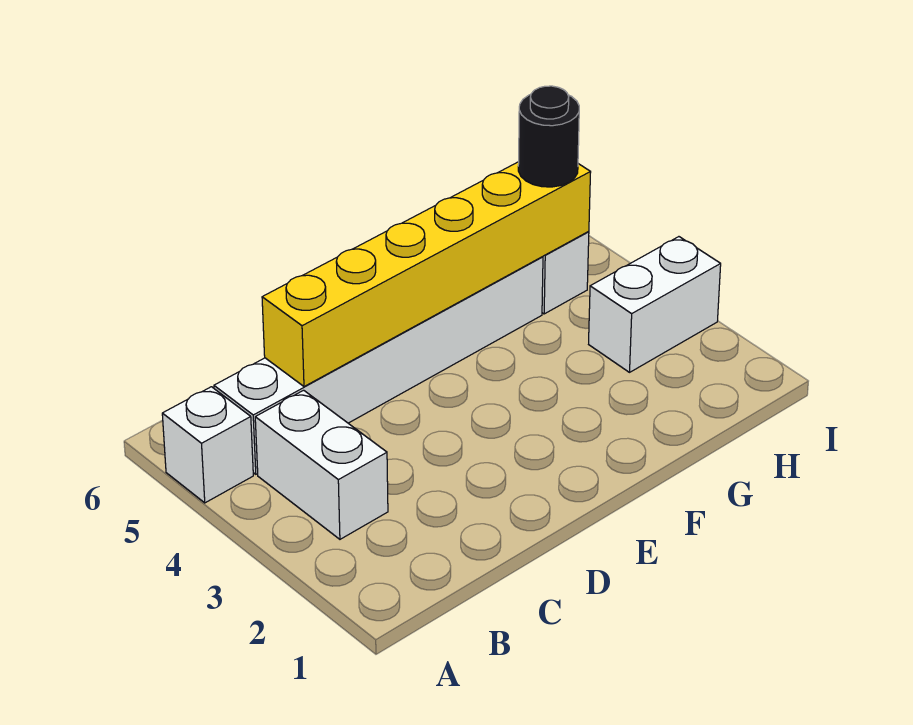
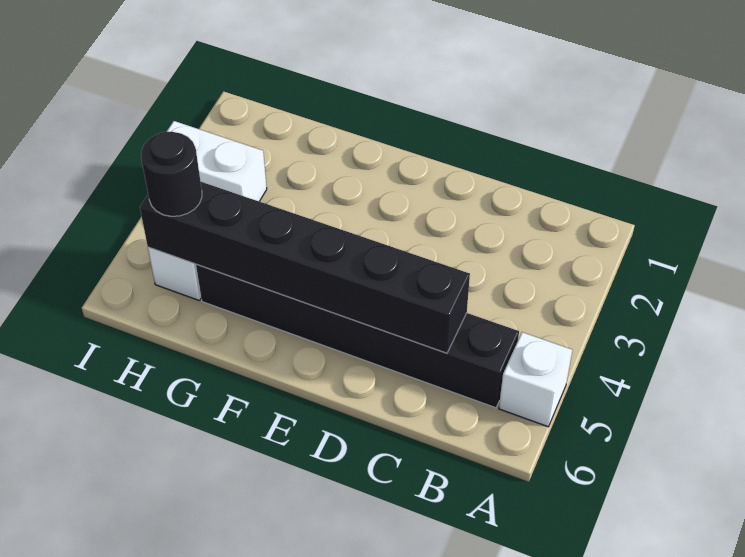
white 1x2 brick [255,390,388,539] -> none
white 1x6 brick [214,257,543,474] -> black 1x6 brick [196,264,519,408]
yellow 1x6 brick [262,162,591,387] -> black 1x6 brick [140,182,470,353]

